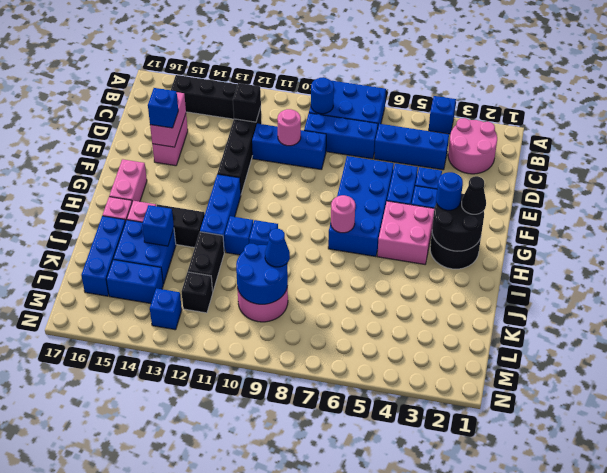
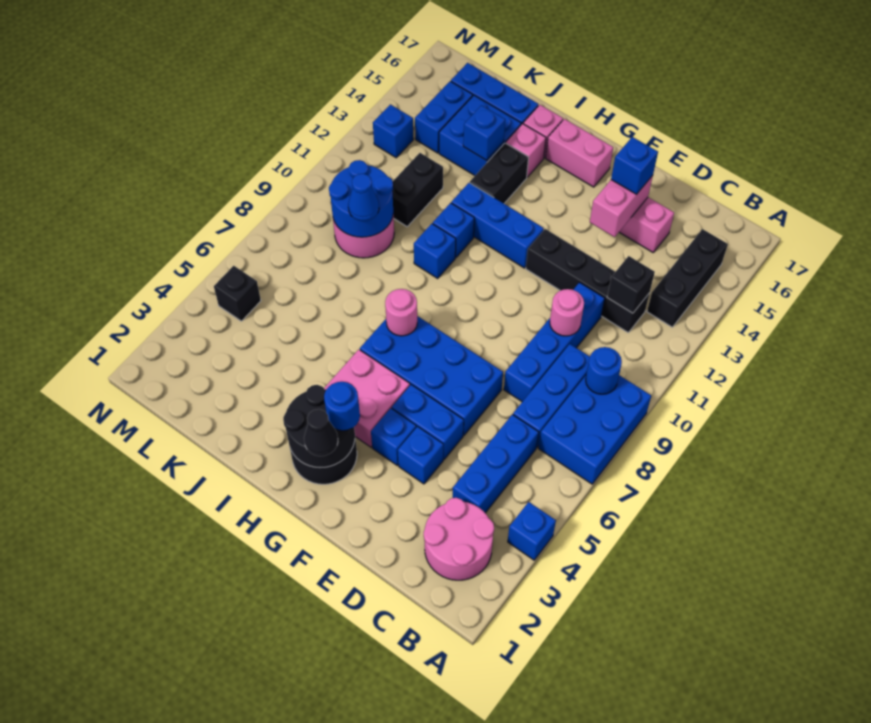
blue 1x3 brick [252,124,326,170] -> blue 1x4 brick [504,282,605,402]
pink 1x2 brick [150,92,186,147] -> pink 1x2 brick turned to [590,175,653,237]
black 1x2 brick [188,232,224,291] -> black 1x2 brick turned to [392,153,443,227]
black 1x1 brick [182,272,213,313] -> black 1x1 brick moved to [214,266,261,321]

